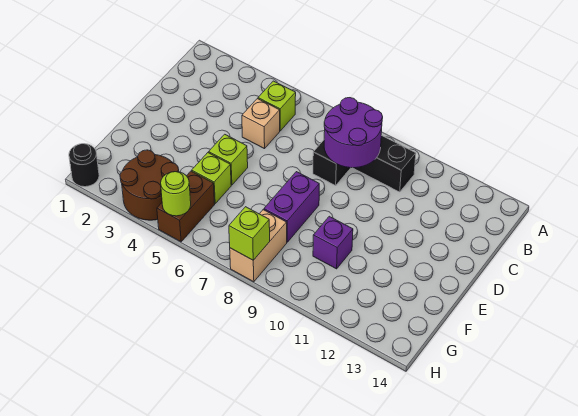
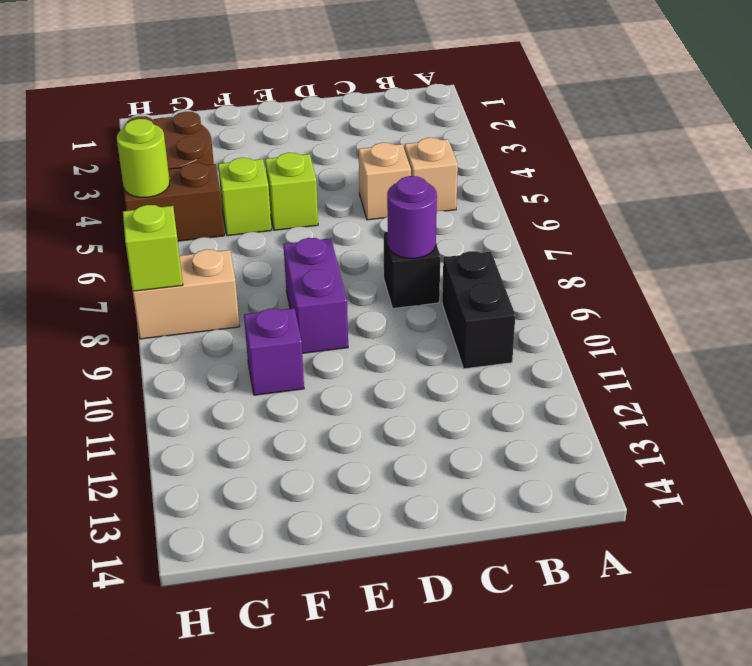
lime 1x1 brick [258,81,296,131] -> tan 1x1 brick [405,138,458,211]
purple 2x2 round brick [324,98,383,168] -> purple 1x1 round brick [387,176,437,258]
purple 1x2 brick [264,172,319,242] -> purple 1x2 brick turned to [283,238,348,353]
black 1x1 round brick [69,144,99,187] -> none

